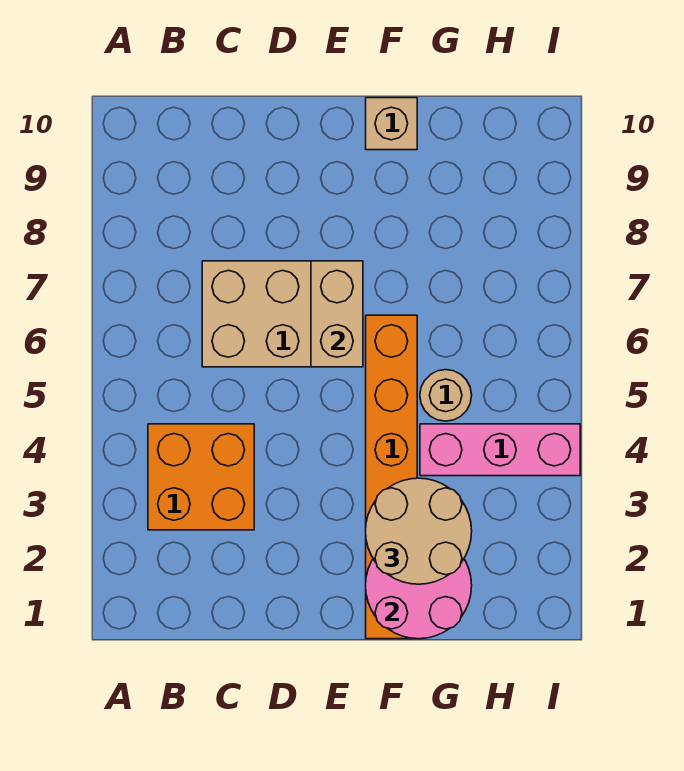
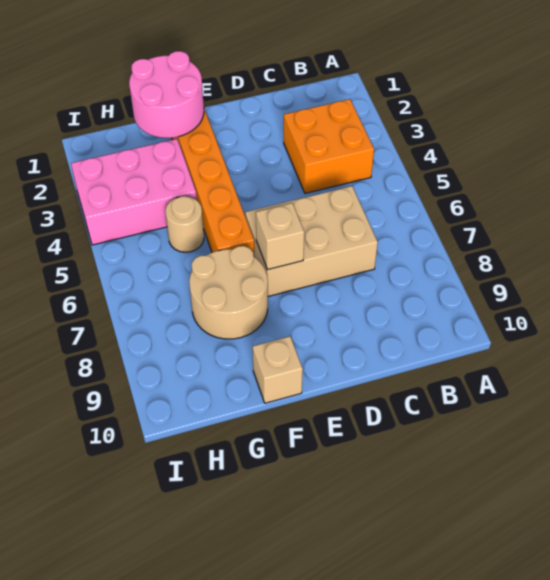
tan 1x2 brick [311,261,363,367] -> tan 1x1 brick [256,203,304,270]
tan 2x2 round brick [366,478,472,584] -> tan 2x2 round brick moved to [189,246,268,339]
pink 1x3 brick [420,424,580,476] -> pink 2x3 brick [71,139,197,245]

